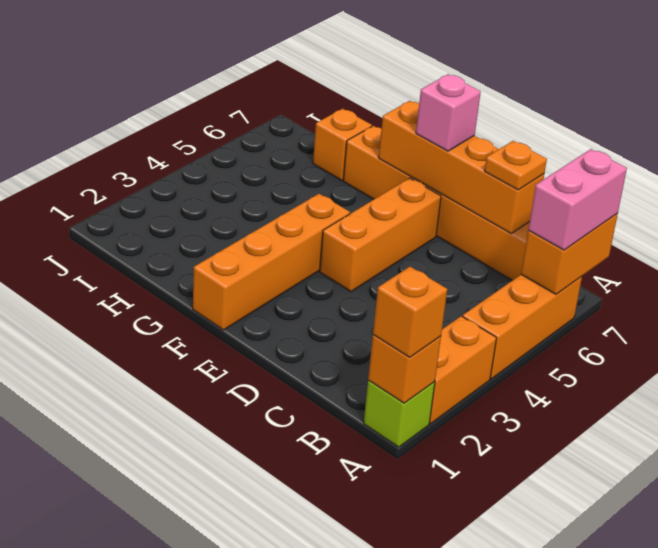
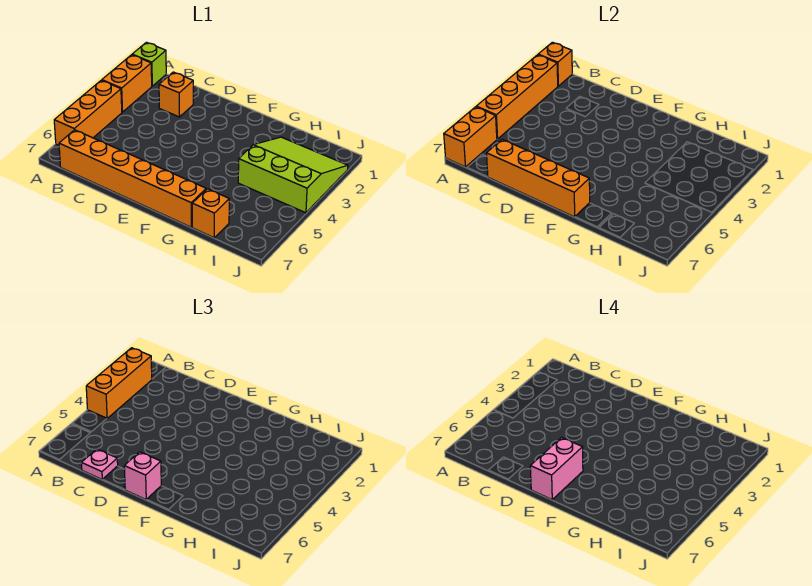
orange 1x1 brick [373,267,447,357] -> orange 1x1 brick moved to [159,72,193,117]
pink 1x2 brick [528,149,627,250] -> pink 1x2 brick moved to [530,438,583,499]
orange 1x1 plate [485,141,547,190] -> pink 1x1 plate [81,449,118,479]
orange 1x3 brick [320,178,441,292] -> orange 1x3 brick moved to [86,348,152,418]
orange 1x4 brick [193,194,350,330] -> orange 1x4 brick moved to [476,55,558,139]
none -> lime 3x3 slope [238,137,348,213]

